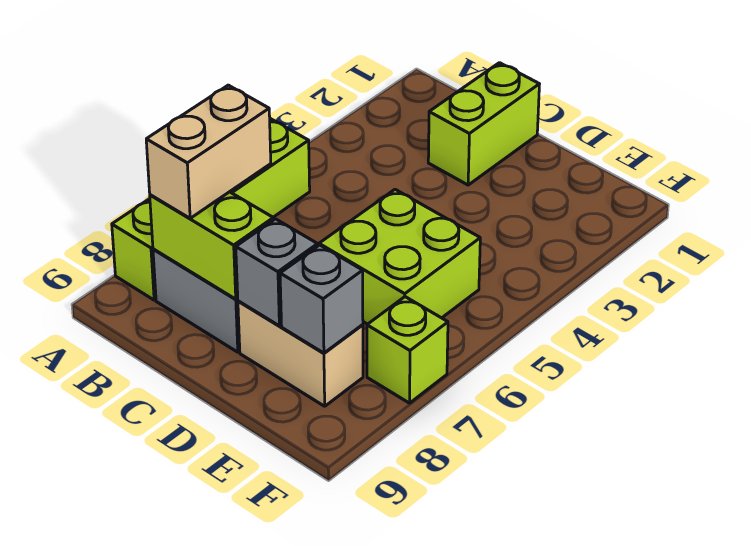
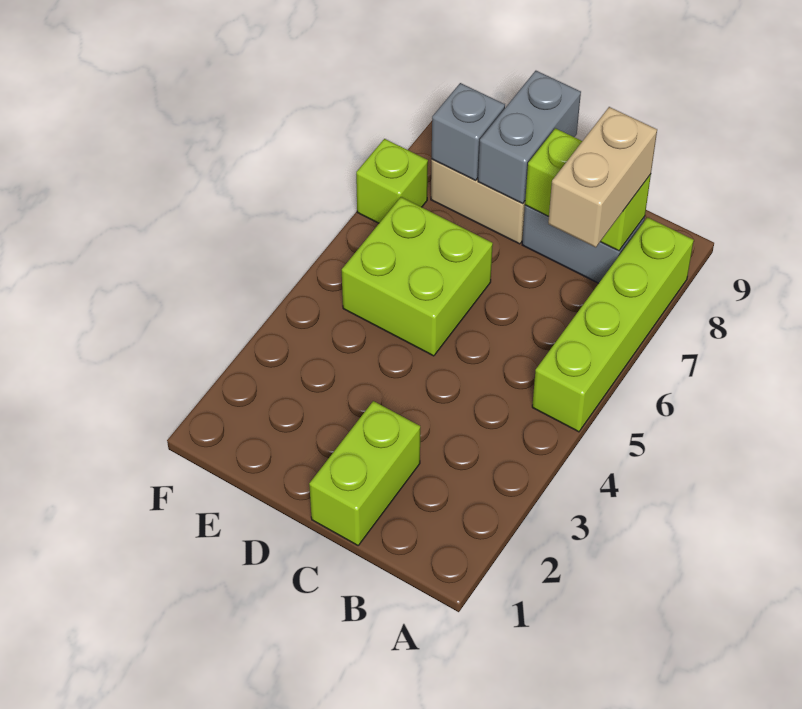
grey 1x1 brick [236,219,318,326] -> grey 1x2 brick [478,71,581,203]

